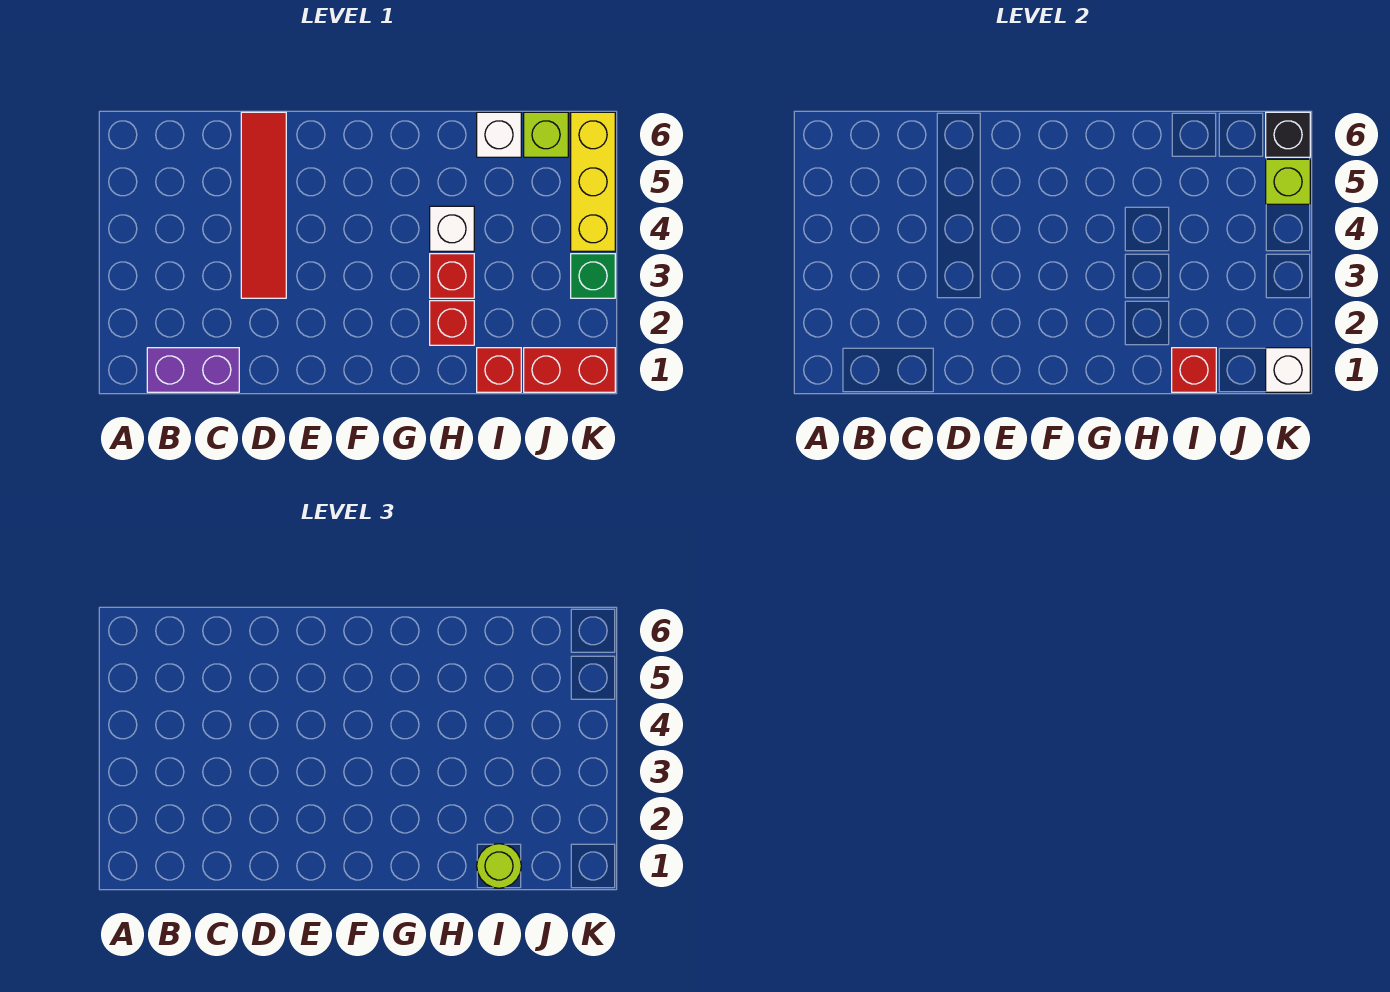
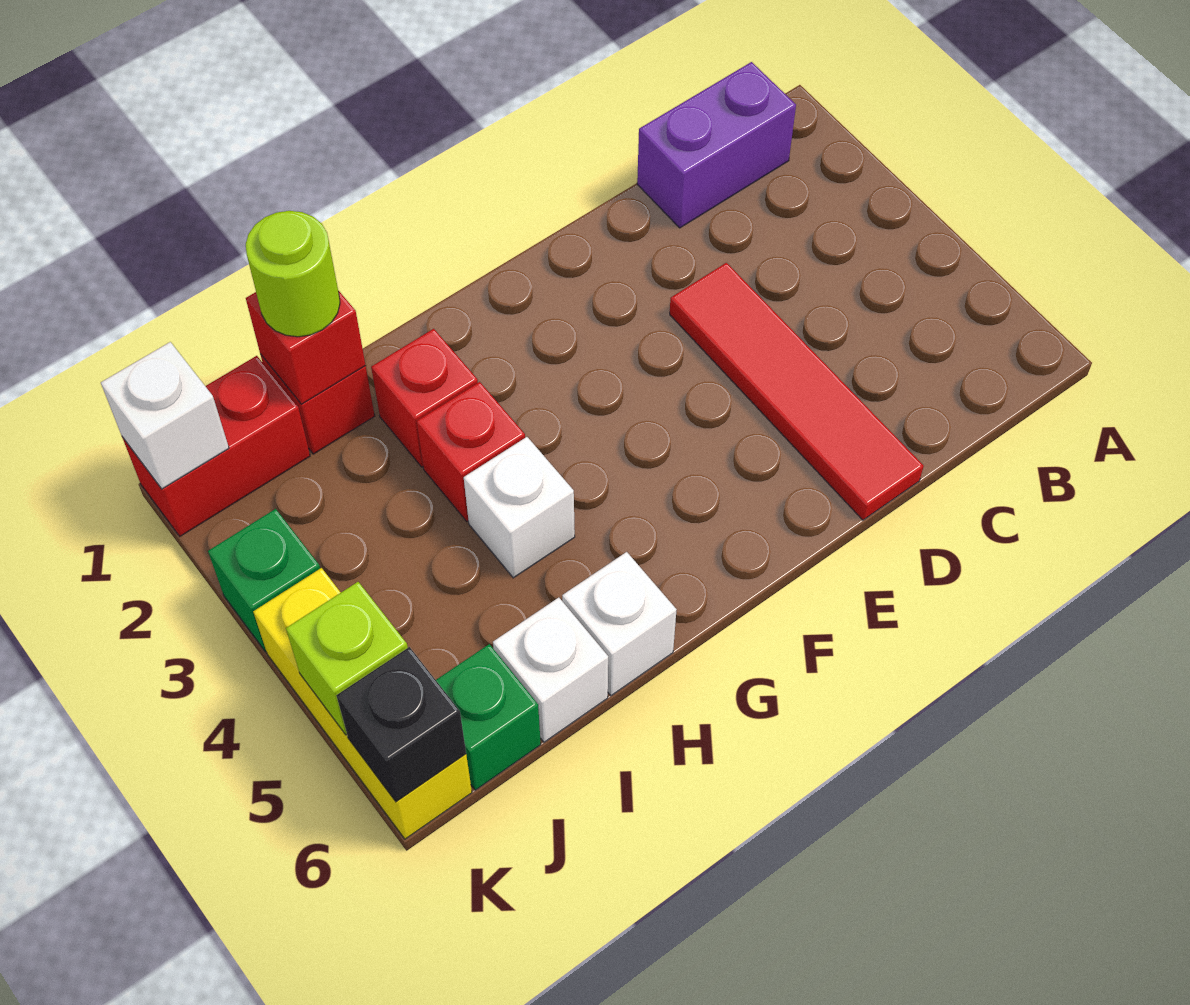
none -> white 1x1 brick [562,552,677,696]
lime 1x1 brick [524,112,568,157] -> green 1x1 brick [436,644,541,790]

